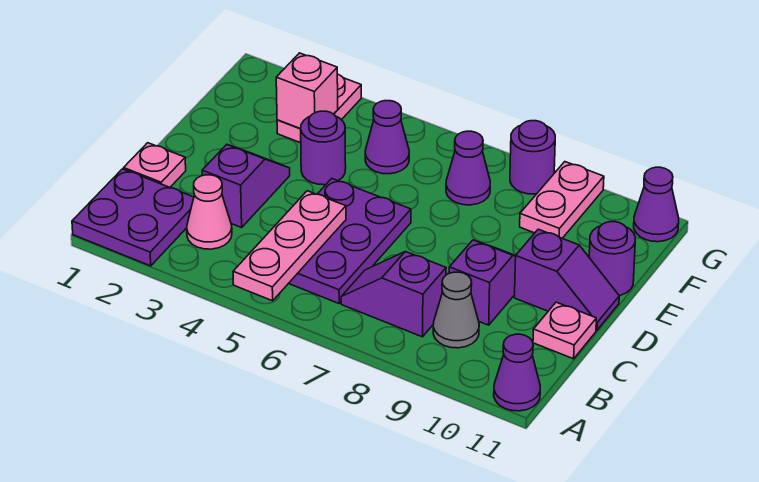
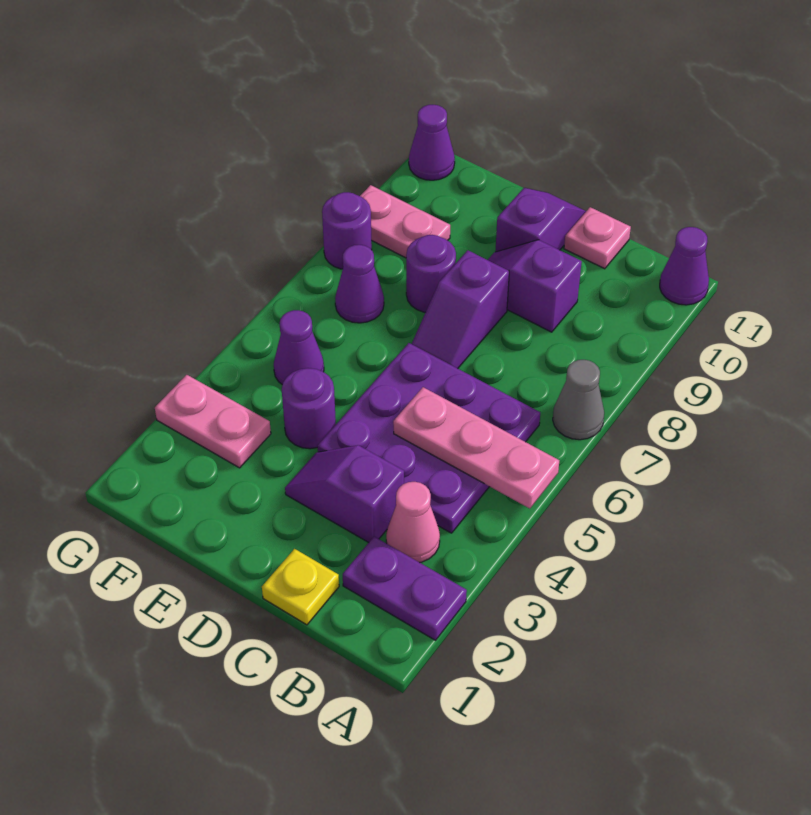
purple 2x2 plate [72,169,194,266] -> purple 1x2 plate [343,537,467,640]
purple 2x3 plate [288,179,411,303] -> purple 3x3 plate [317,343,540,533]
purple 1x2 slope [341,252,446,337] -> purple 1x2 slope moved to [412,250,509,368]
grey 1x1 cone [433,272,479,348] -> grey 1x1 cone moved to [553,360,604,440]
pink 1x1 plate [124,143,186,187] -> yellow 1x1 plate [262,549,339,625]
purple 1x1 round brick [589,222,635,296] -> purple 1x1 round brick moved to [406,235,456,312]
pink 1x1 brick [276,53,338,129] -> none

